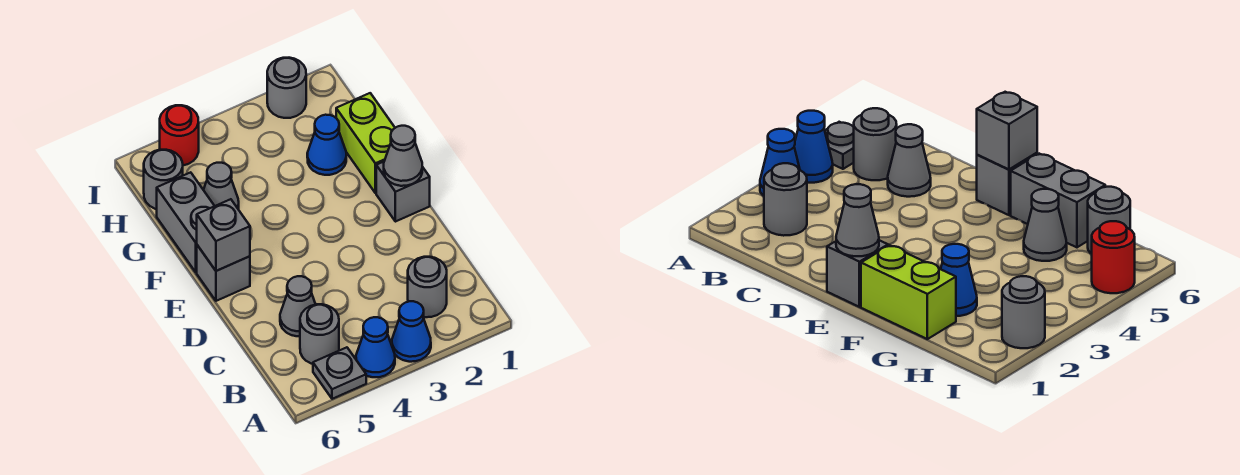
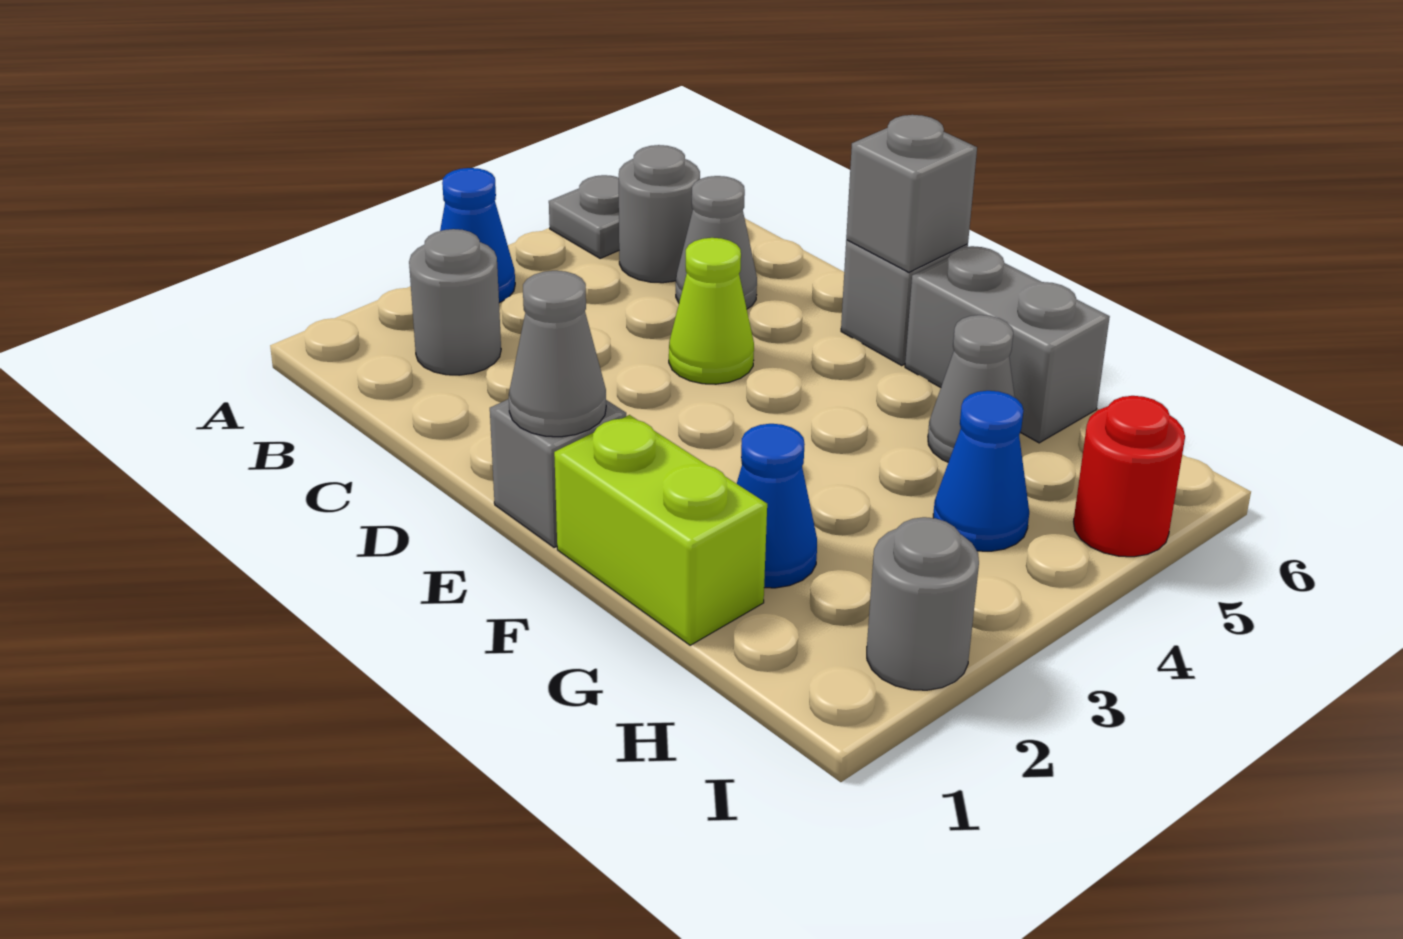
blue 1x1 cone [356,317,395,377] -> blue 1x1 cone moved to [933,391,1029,551]
none -> lime 1x1 cone [669,238,754,384]
grey 1x1 round brick [144,150,183,209] -> none

